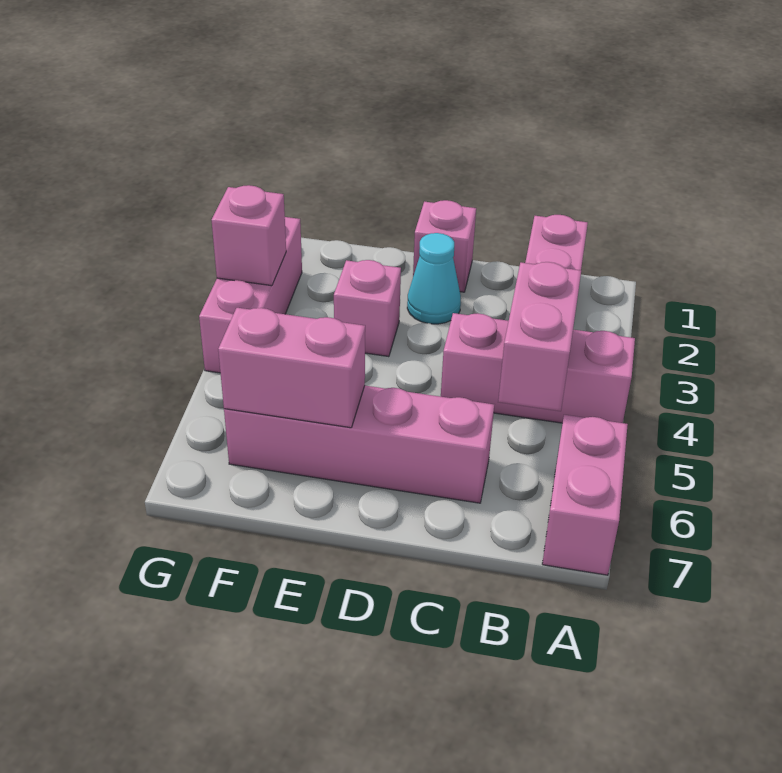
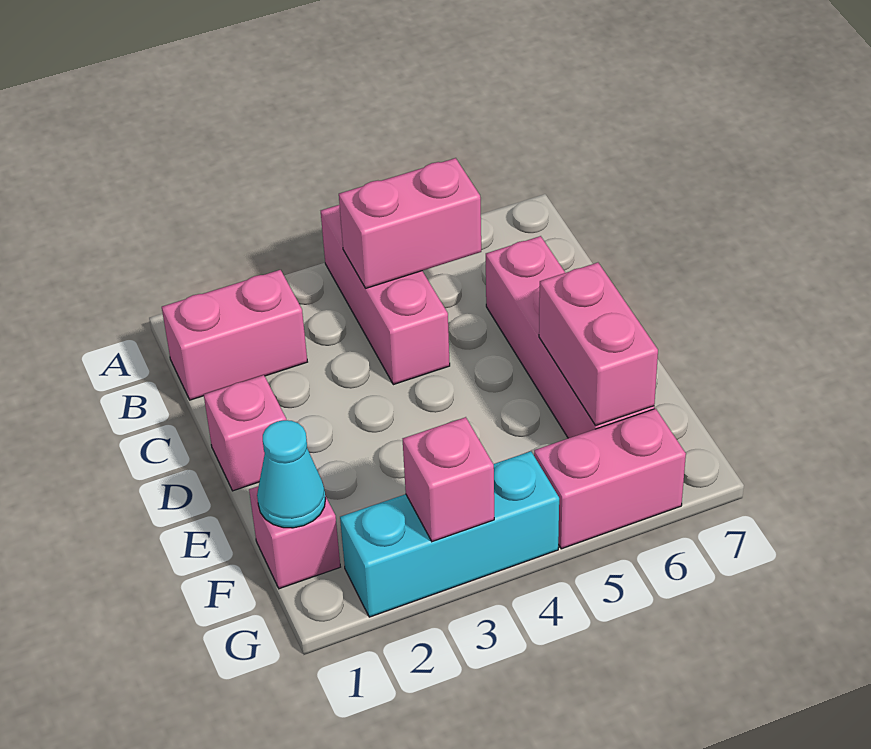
pink 1x2 brick [542,415,628,575] -> pink 1x2 brick moved to [534,409,686,549]
cyan 1x1 cone [407,233,461,324] -> cyan 1x1 cone moved to [257,420,326,528]
pink 1x1 brick [334,260,401,357] -> pink 1x1 brick moved to [249,486,340,589]
pink 1x3 brick [199,217,302,373] -> cyan 1x3 brick [340,451,559,617]

